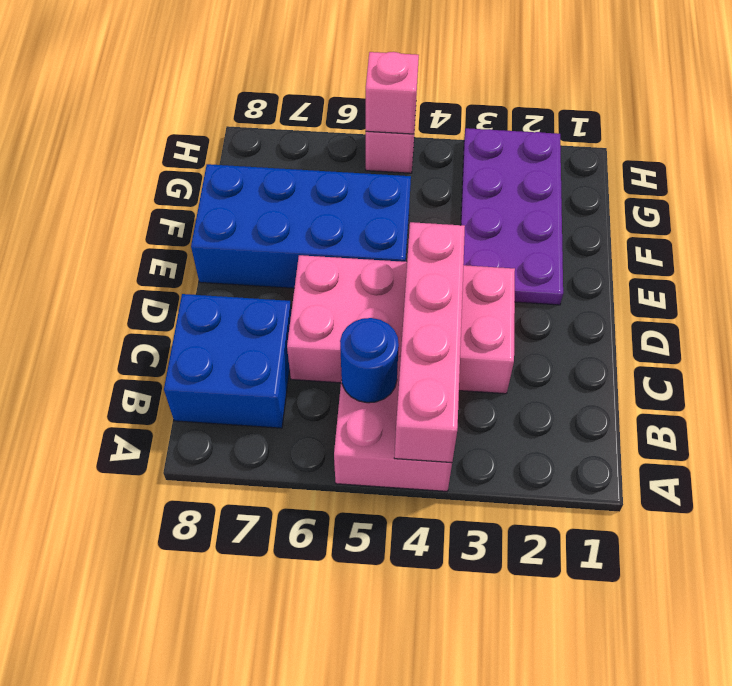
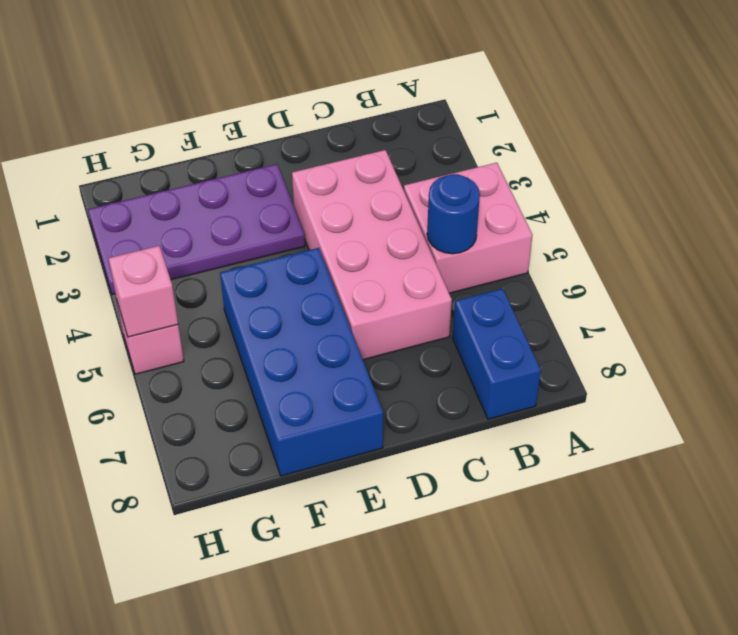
pink 1x4 brick [394,222,465,463] -> none
blue 2x2 brick [164,294,291,428] -> blue 1x2 brick [453,289,541,419]

